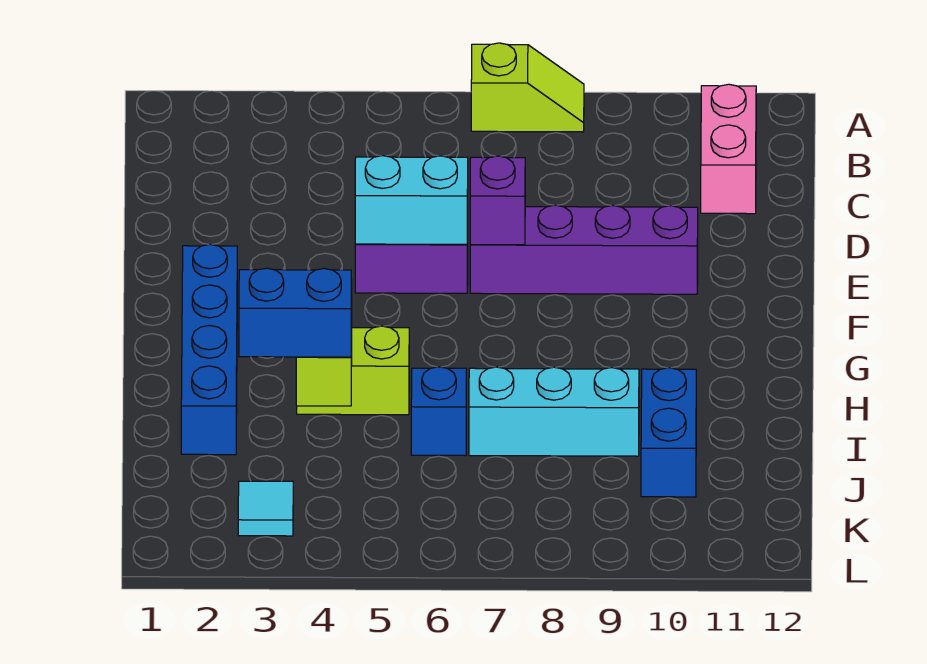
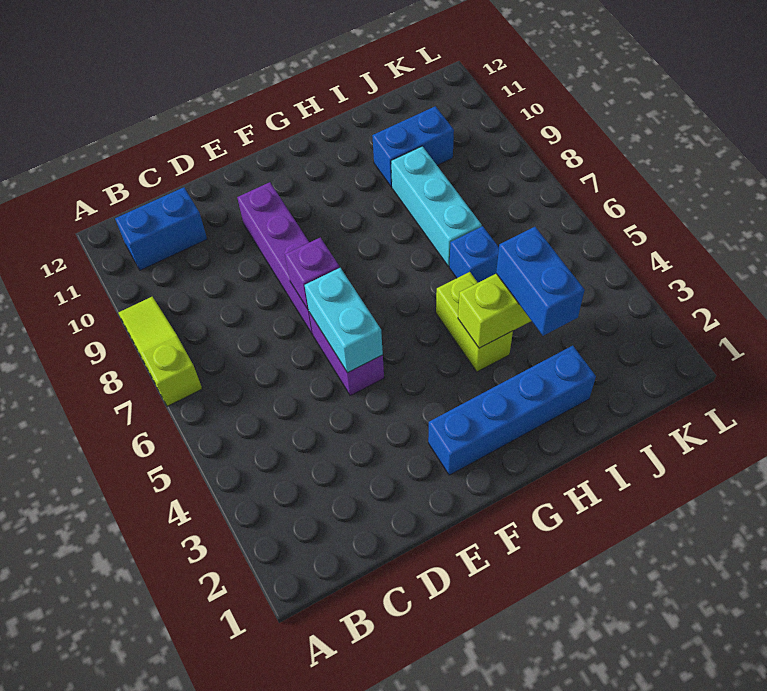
lime 1x2 slope [471,43,584,132] -> lime 1x3 slope [119,297,202,406]
pink 1x2 brick [701,84,756,214] -> blue 1x2 brick [115,187,207,270]
cyan 1x1 tile [238,481,293,536] -> none

